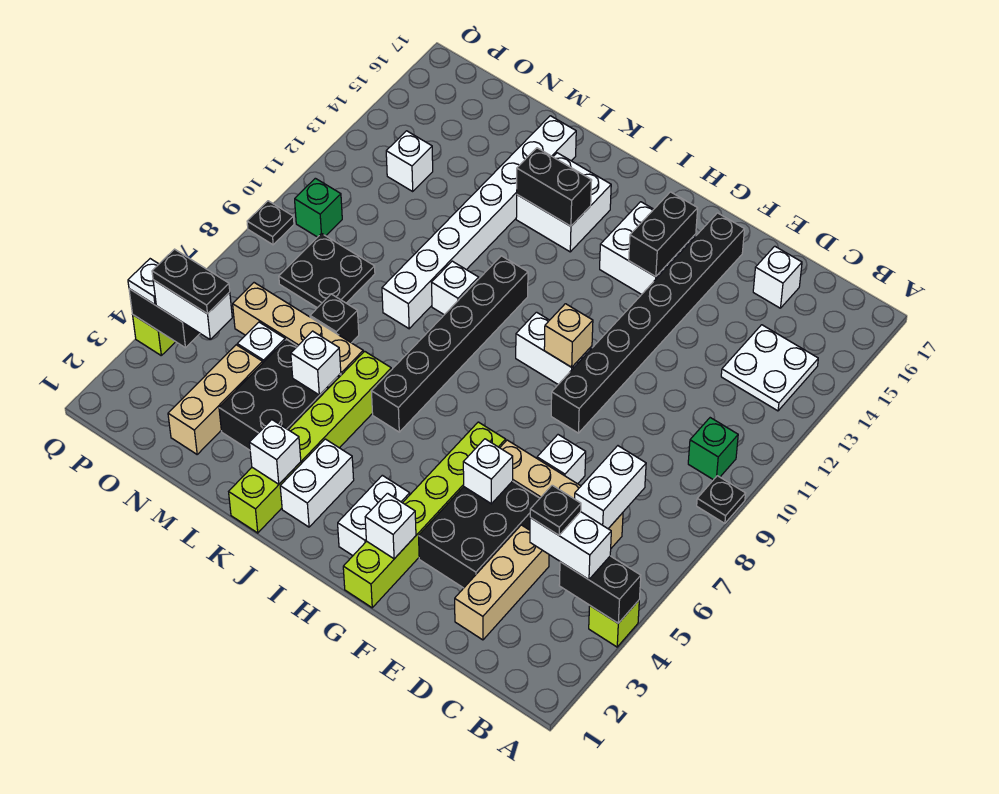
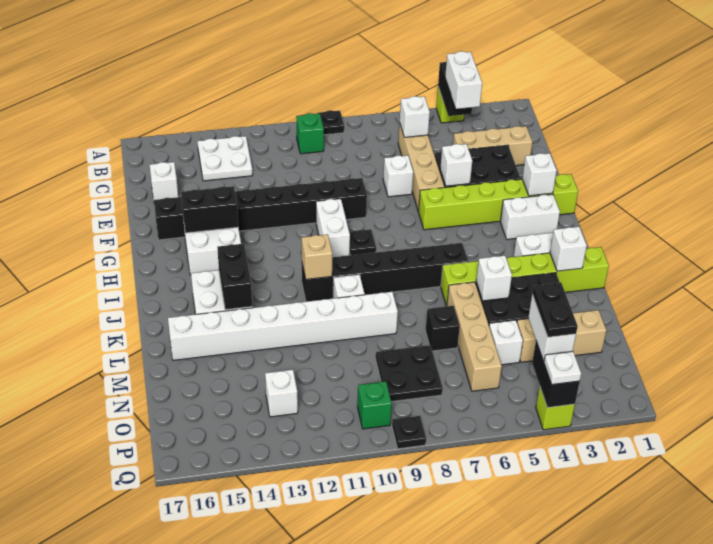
black 1x1 plate [530,485,581,535] -> black 1x1 plate moved to [349,229,376,255]
white 1x2 brick [575,446,646,528] -> white 1x1 brick [400,96,430,137]
tan 1x1 brick [544,304,593,367] -> tan 1x1 brick moved to [302,234,332,279]

